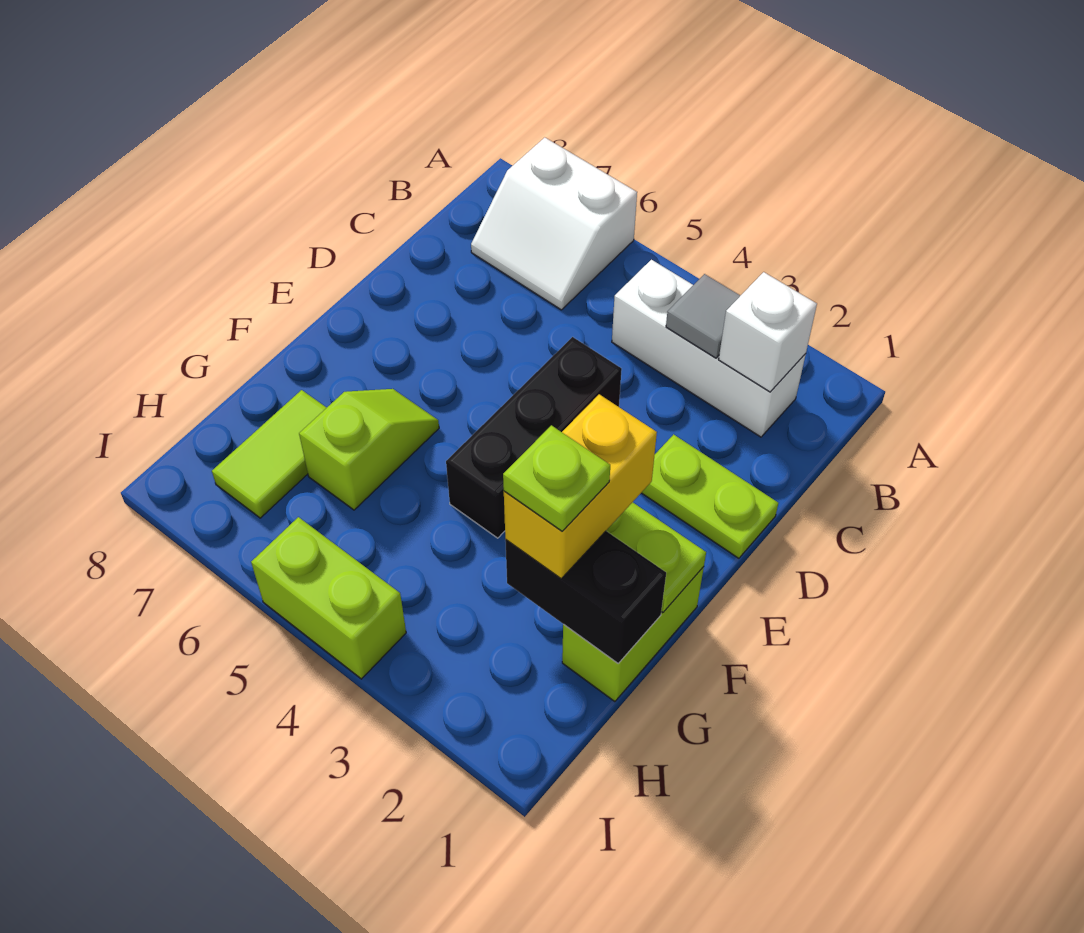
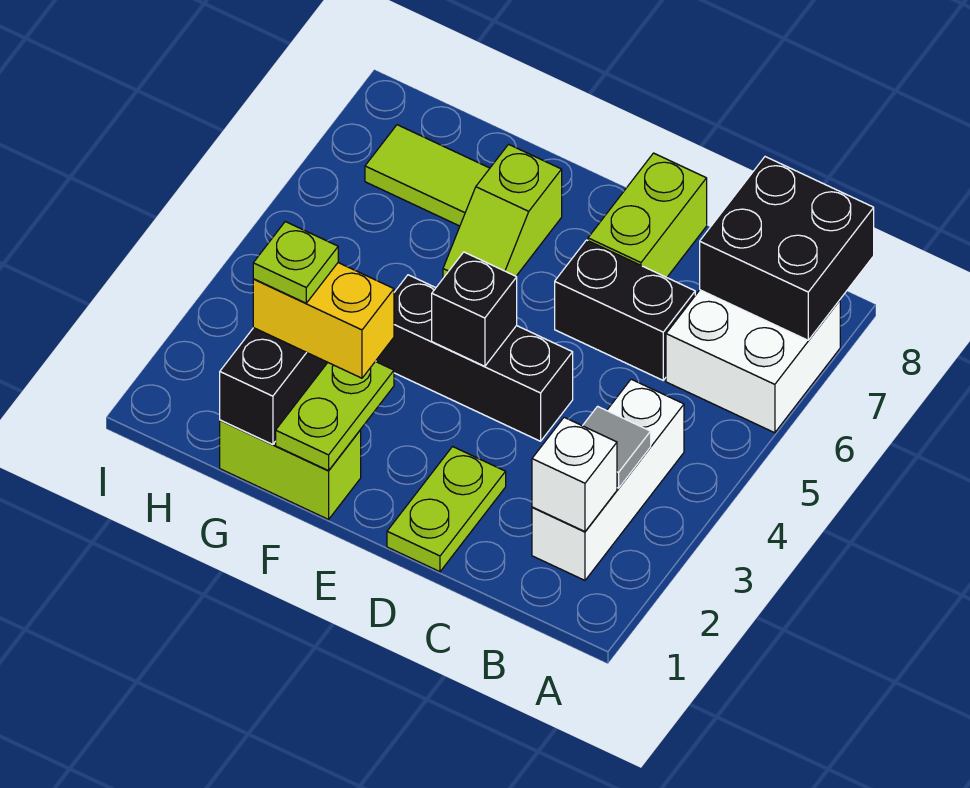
white 2x2 slope [471,137,637,310] -> white 2x2 brick [666,290,840,433]
none -> black 2x2 brick [700,157,874,340]
none -> black 1x2 brick [555,240,695,380]
none -> black 1x1 brick [432,252,517,366]
lime 1x2 slope [299,389,439,510] -> lime 1x2 slope turned to [443,144,562,278]
lime 1x2 brick [251,517,406,679] -> lime 1x2 brick moved to [588,153,707,277]

